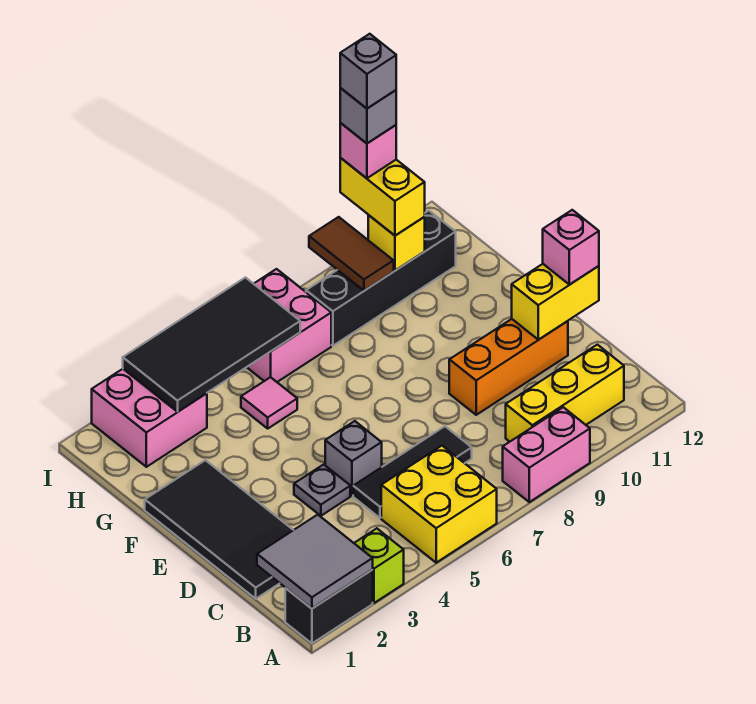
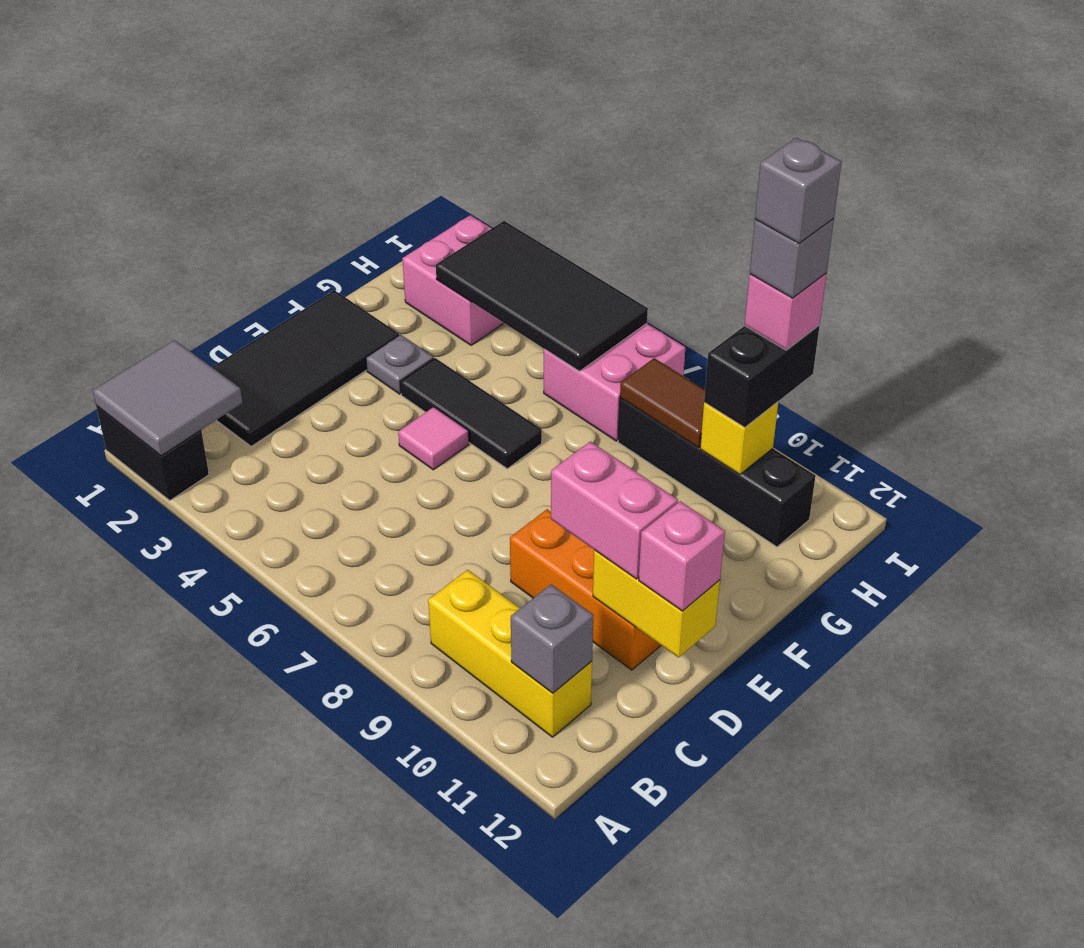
lime 1x1 brick [354,528,404,603] -> none
yellow 2x2 brick [381,446,497,563] -> none
pink 1x2 brick [503,407,590,502] -> pink 1x2 brick moved to [551,441,678,579]
black 1x3 tile [353,426,472,518] -> black 1x3 tile moved to [400,358,542,469]
grey 1x1 plate [294,464,350,516] -> grey 1x1 plate moved to [366,335,434,394]
grey 1x1 brick [325,421,382,496] -> grey 1x1 brick moved to [511,585,593,693]
pink 1x1 tile [241,377,297,428] -> pink 1x1 tile moved to [398,407,469,470]
brown 1x2 tile [309,217,394,291] -> brown 1x2 tile turned to [620,358,705,448]
yellow 1x2 brick [340,158,425,236] -> black 1x2 brick [704,325,820,428]

